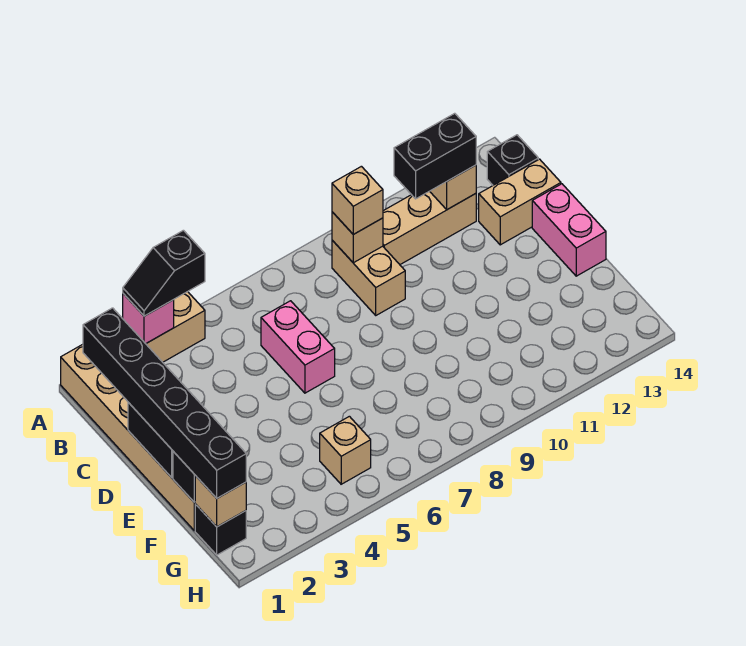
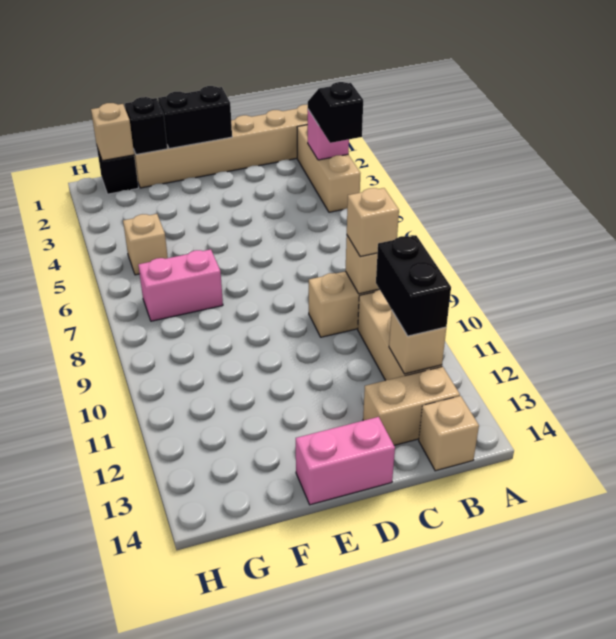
black 1x6 brick [83,308,246,498] -> none
black 1x1 brick [487,135,538,185] -> tan 1x1 brick [419,396,479,471]
pink 1x2 brick [261,301,335,393] -> pink 1x2 brick moved to [138,249,223,321]
tan 1x2 brick [479,159,561,245] -> tan 1x2 brick turned to [363,367,460,445]

